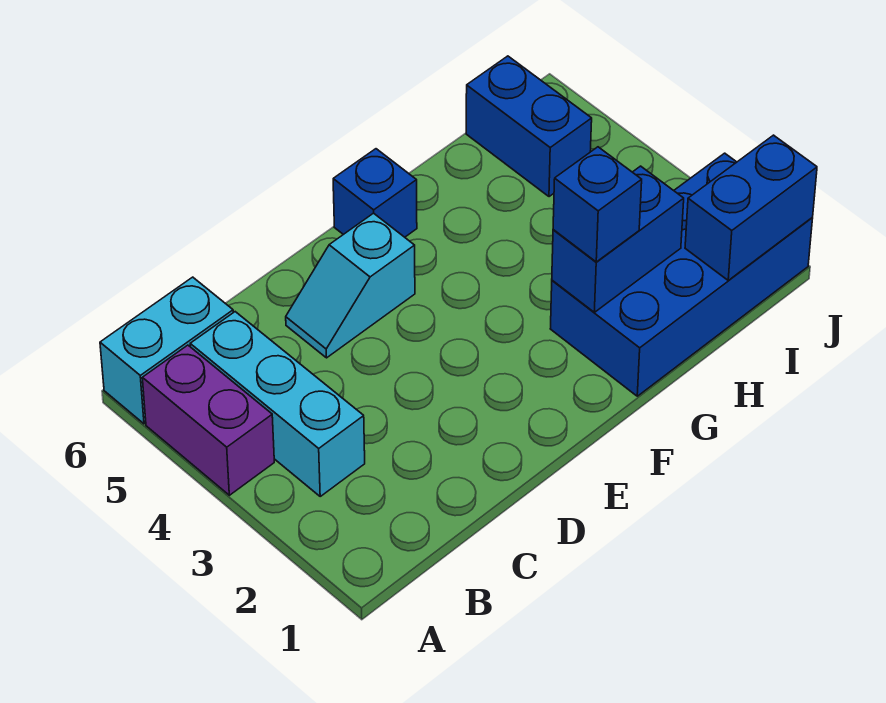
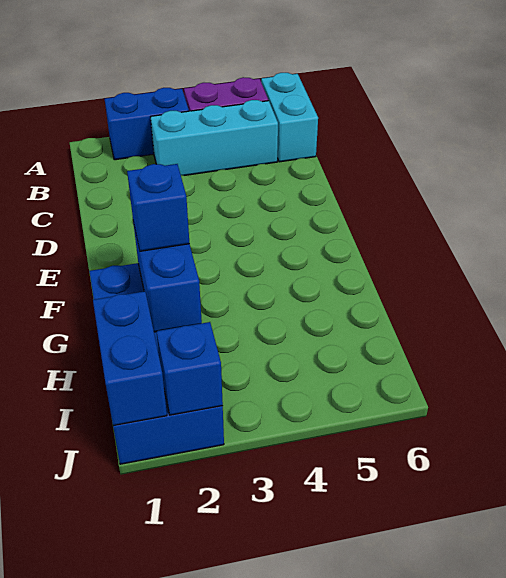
cyan 1x2 slope [286,213,415,358] -> none
blue 1x1 brick [333,149,417,237] -> blue 1x1 brick moved to [157,322,223,415]
blue 1x2 brick [466,56,592,197] -> blue 1x2 brick moved to [105,88,189,160]

